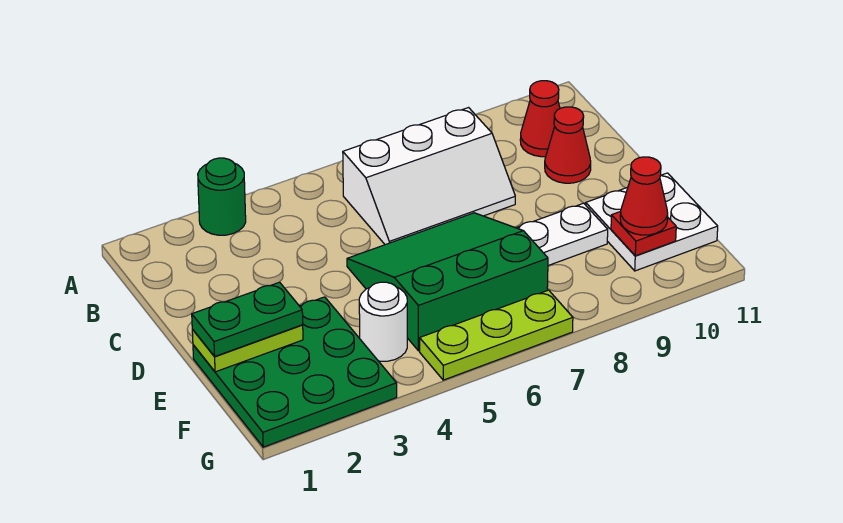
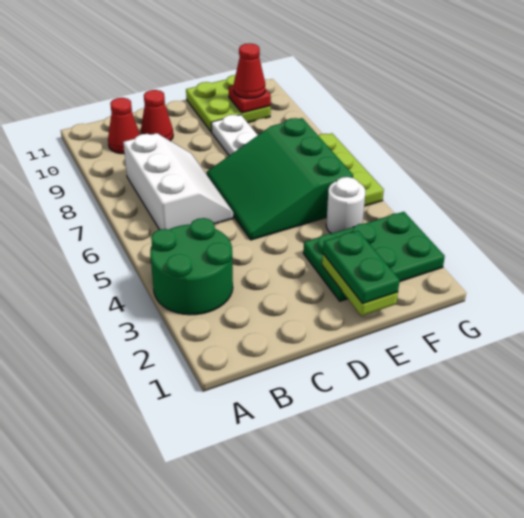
green 1x1 round brick [198,158,246,235] -> green 2x2 round brick [150,218,233,315]
green 3x3 plate [193,297,397,447] -> green 2x3 plate [303,212,445,301]
white 2x2 plate [586,173,718,271] -> lime 2x2 plate [186,75,271,132]

